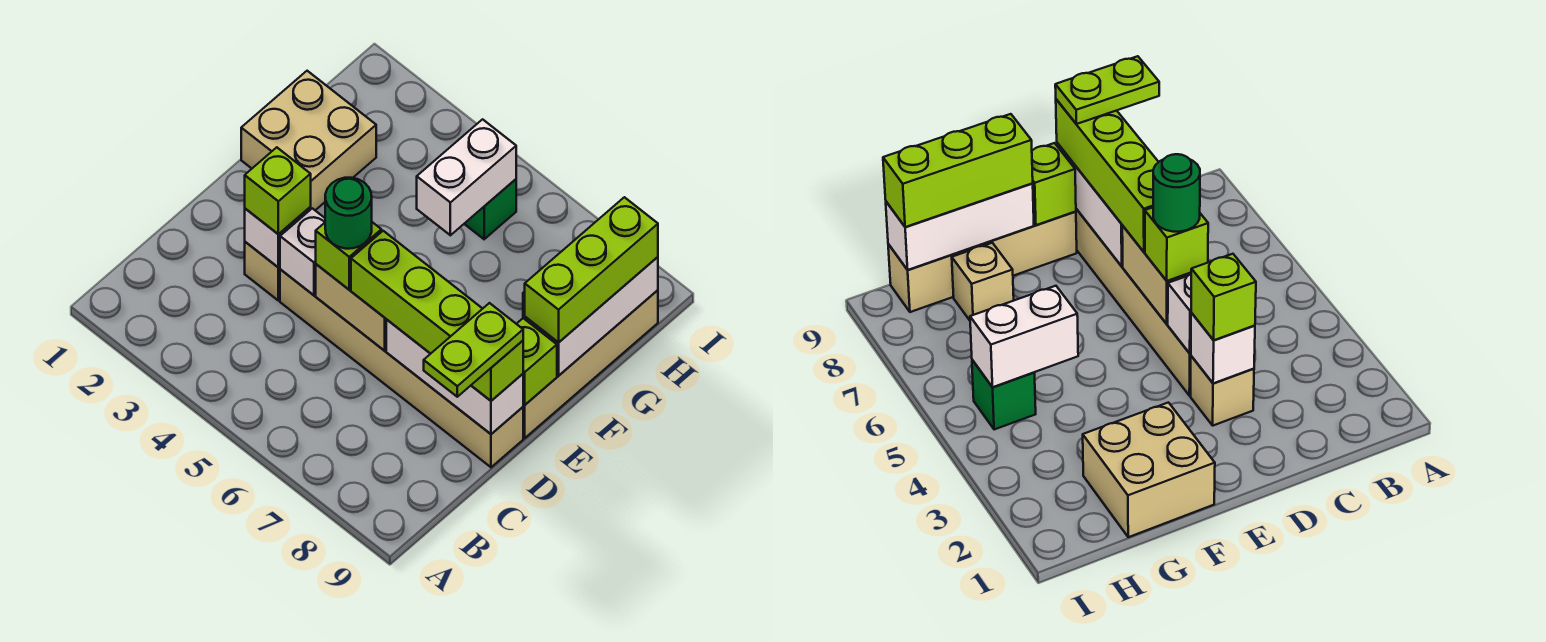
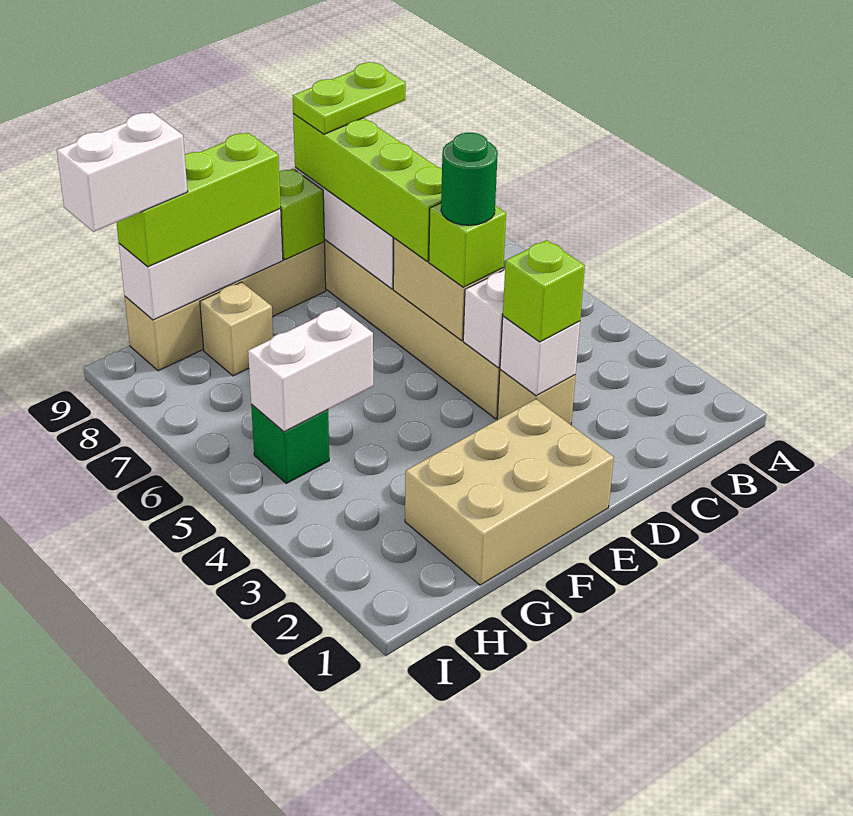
tan 2x2 brick [241,71,376,210] -> tan 2x3 brick [405,399,614,585]
none -> white 1x2 brick [57,112,187,232]

